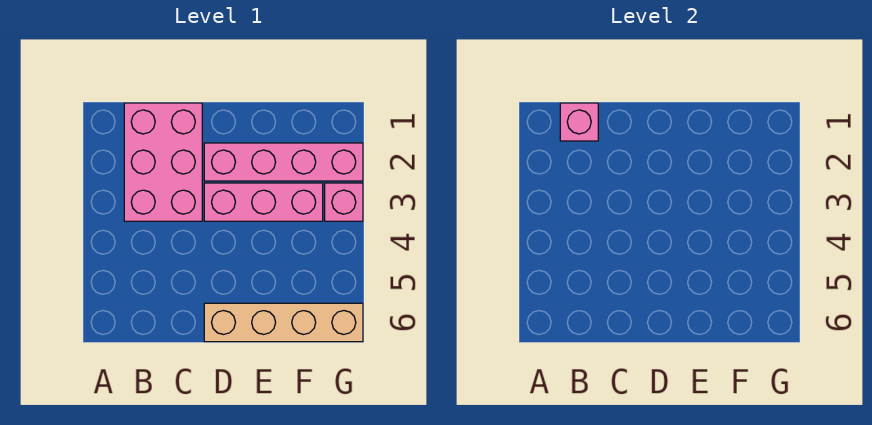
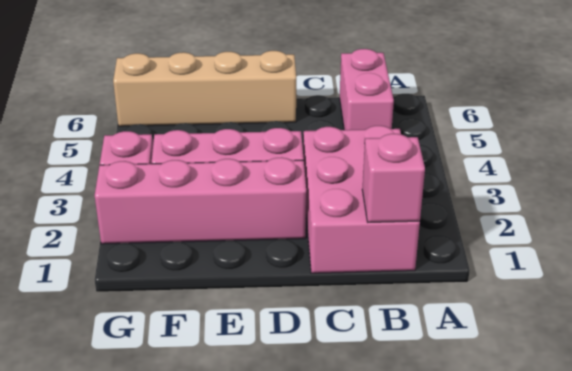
none -> pink 1x2 brick [340,49,394,130]

